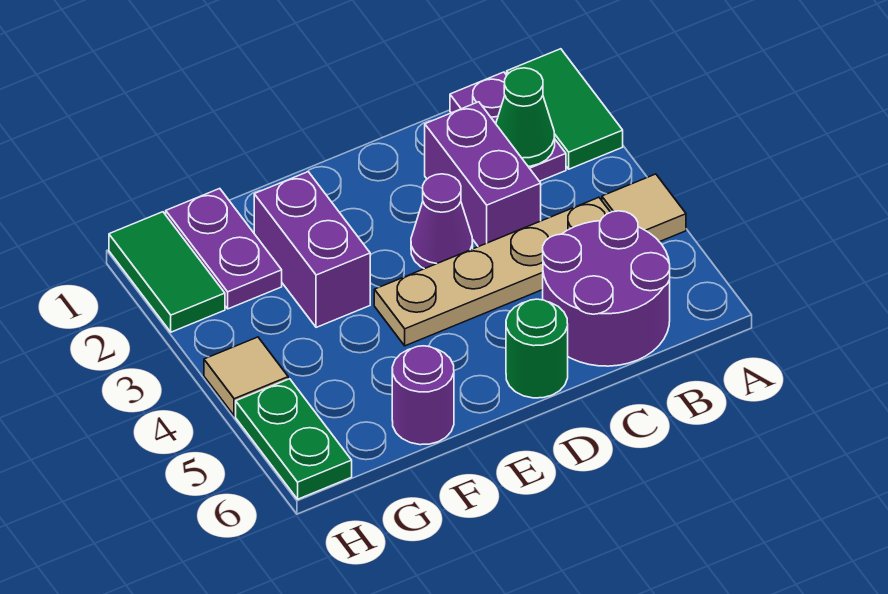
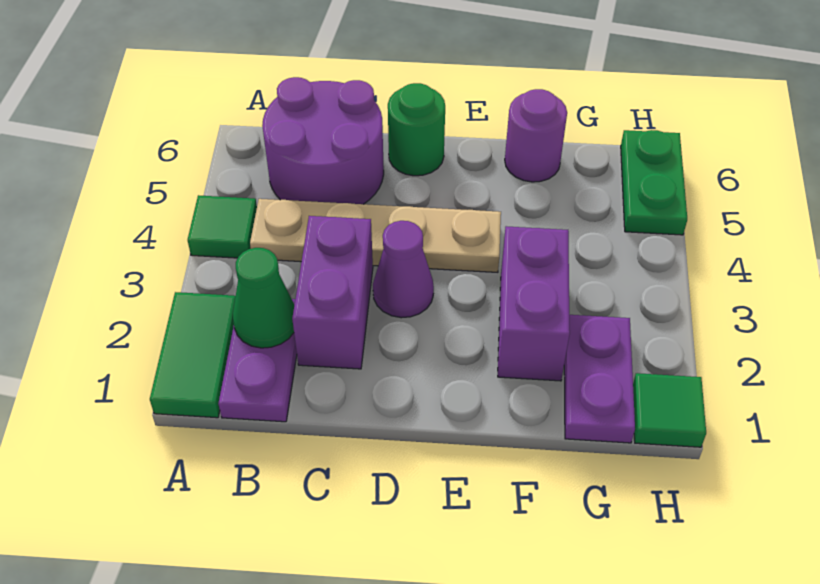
tan 1x1 tile [602,174,686,242] -> green 1x1 tile [188,195,257,258]
green 1x2 tile [109,212,225,332] -> green 1x1 tile [633,373,706,447]
tan 1x1 tile [204,337,288,416] -> none

